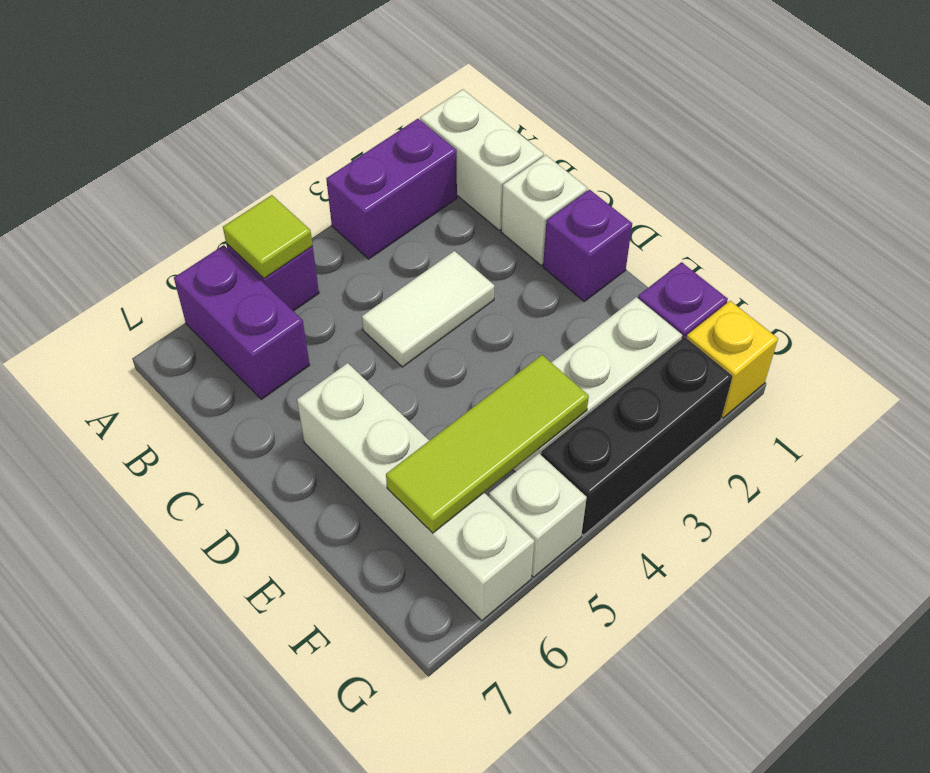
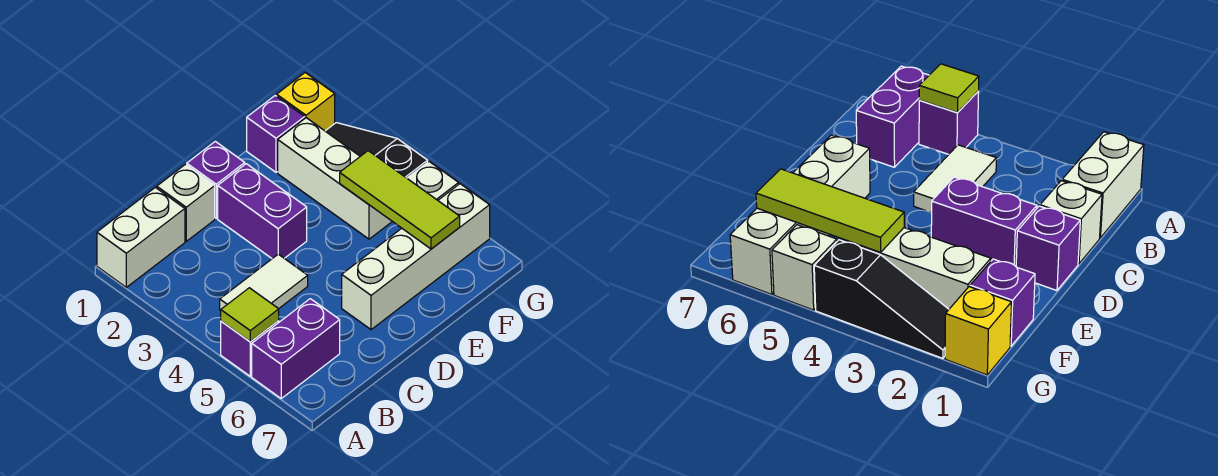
purple 1x2 brick [326,119,457,259] -> purple 1x2 brick moved to [218,164,307,259]
white 1x2 tile [362,251,494,367] -> white 1x2 tile turned to [220,254,308,311]
black 1x3 brick [541,337,733,535] -> black 1x3 slope [326,123,428,178]

